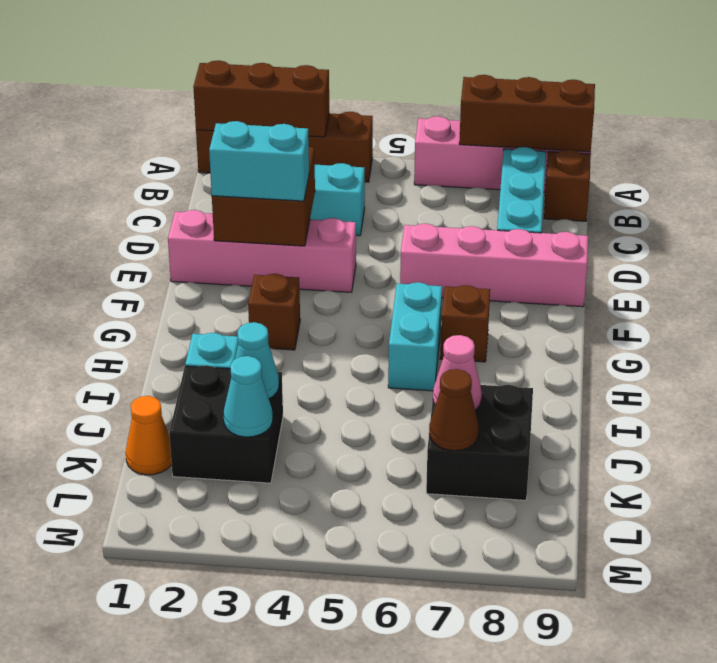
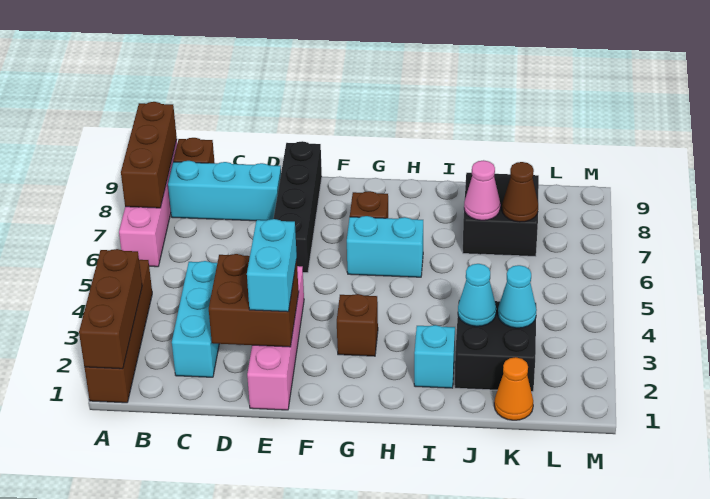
pink 1x4 brick [400,223,588,307] -> black 1x4 brick [273,141,322,273]

